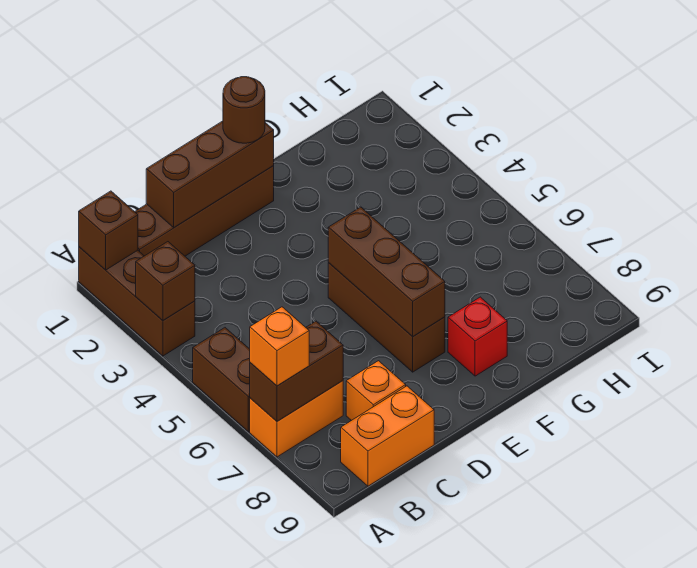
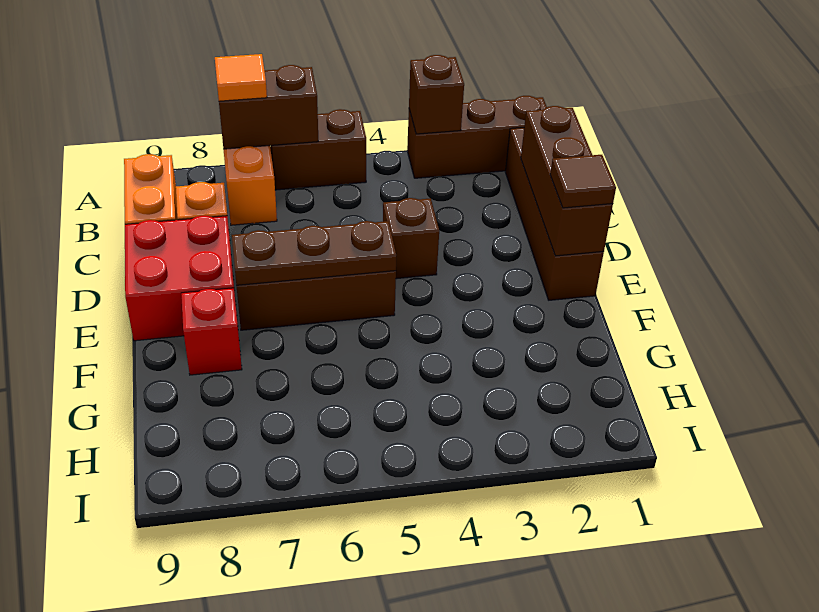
brown 1x1 brick [79,191,138,270] -> brown 1x1 brick moved to [383,198,439,279]
brown 1x2 brick [250,321,343,421] -> brown 1x2 brick turned to [219,65,318,149]
orange 1x1 brick [250,307,309,386] -> orange 1x1 tile [215,54,267,101]
none -> red 2x2 brick [125,216,237,341]
brown 1x1 round brick [223,77,265,143] -> brown 1x1 tile [550,155,616,208]
brown 1x3 brick [328,207,445,337] -> brown 1x3 plate [232,221,396,285]

